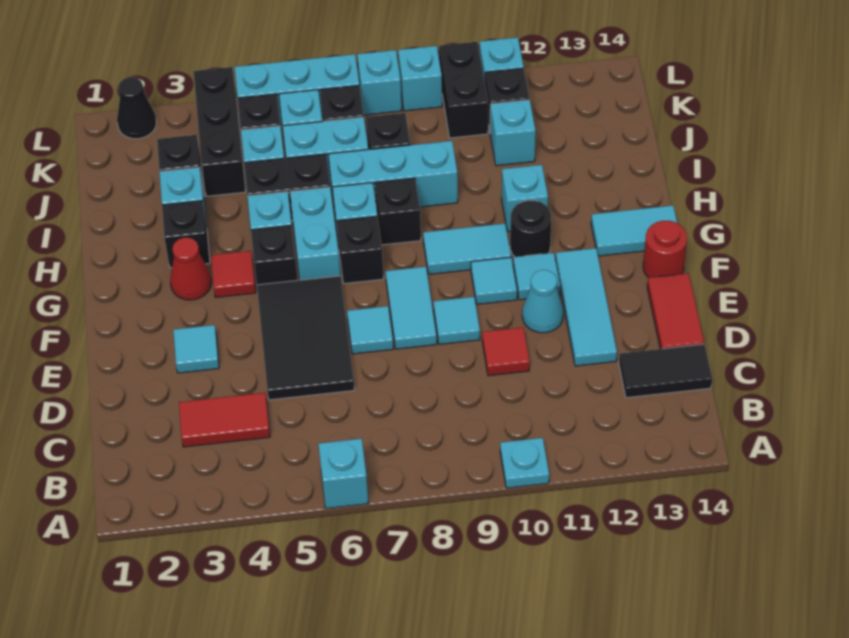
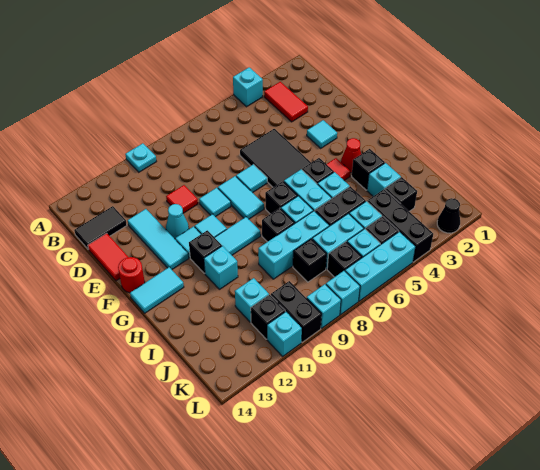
cyan 1x1 brick [319,439,368,509] -> cyan 1x1 brick moved to [233,67,263,107]
red 1x2 tile [179,393,270,447] -> red 1x2 tile turned to [264,82,308,122]
black 1x1 round brick [510,200,551,257] -> black 1x1 brick [189,230,222,273]

